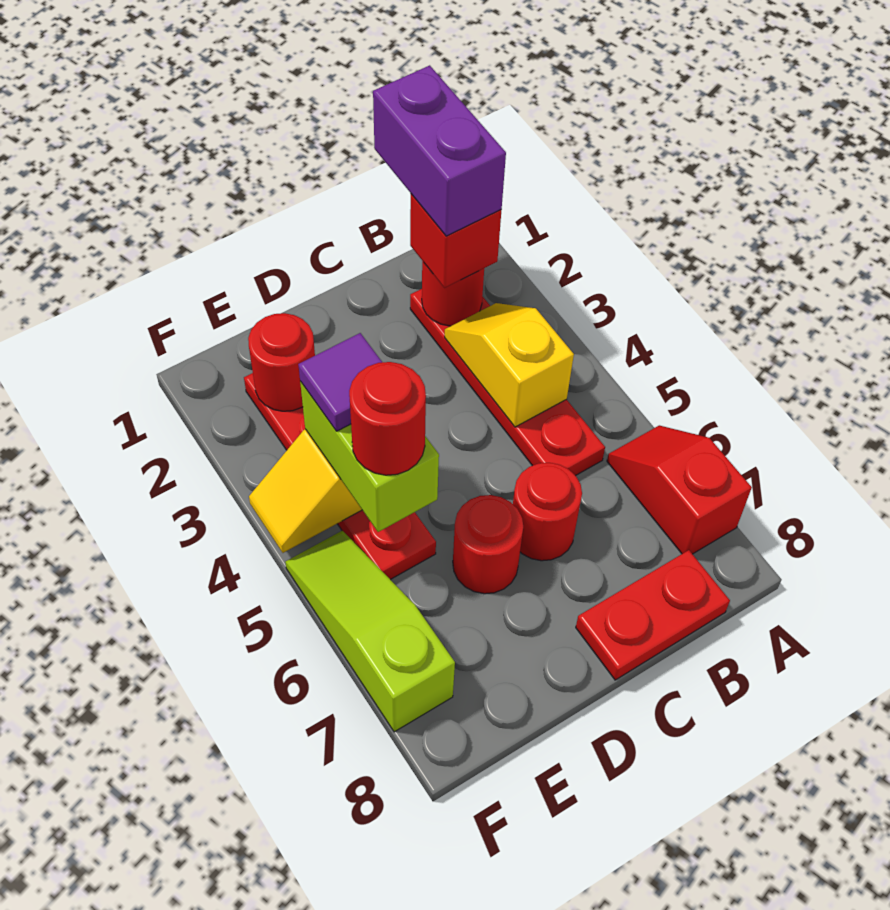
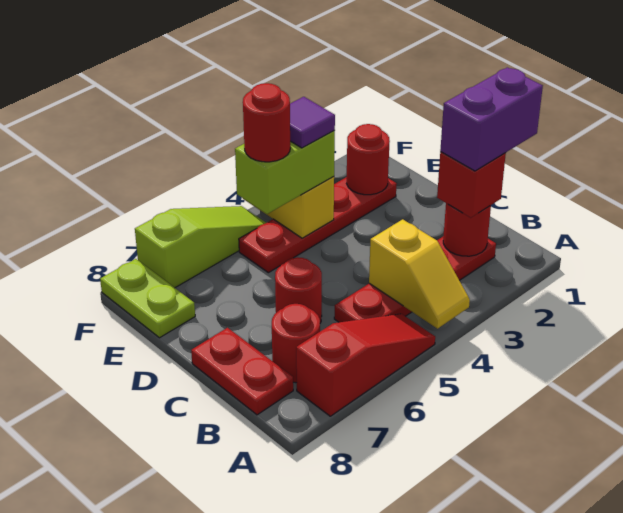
red 1x2 slope [607,425,752,554] -> red 1x3 slope [296,314,435,416]
yellow 1x2 slope [445,303,574,427] -> yellow 1x2 slope turned to [369,219,470,329]
red 1x1 round brick [453,495,523,594] -> red 1x1 round brick moved to [272,304,320,383]
none -> lime 1x2 plate [100,259,195,338]

